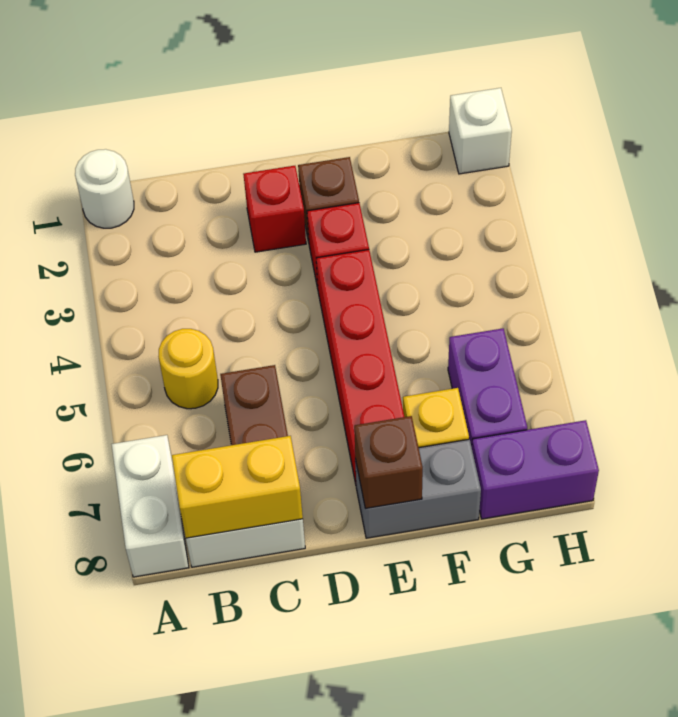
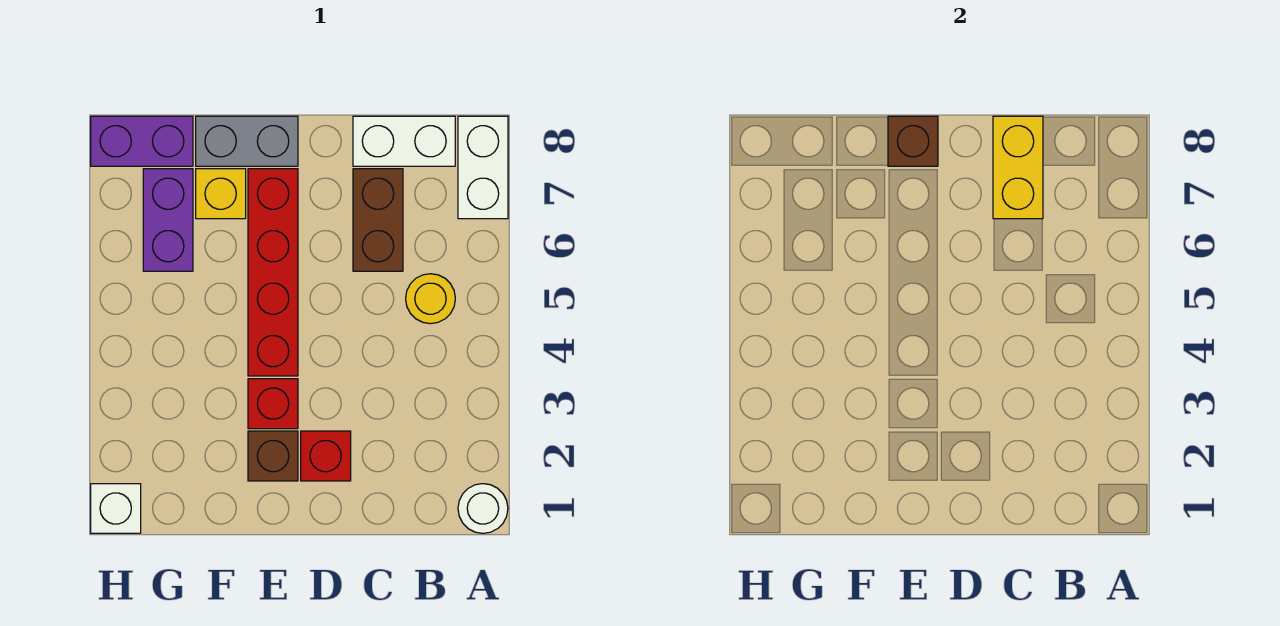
yellow 1x2 brick [172,436,303,538] -> yellow 1x2 brick turned to [993,116,1043,219]

